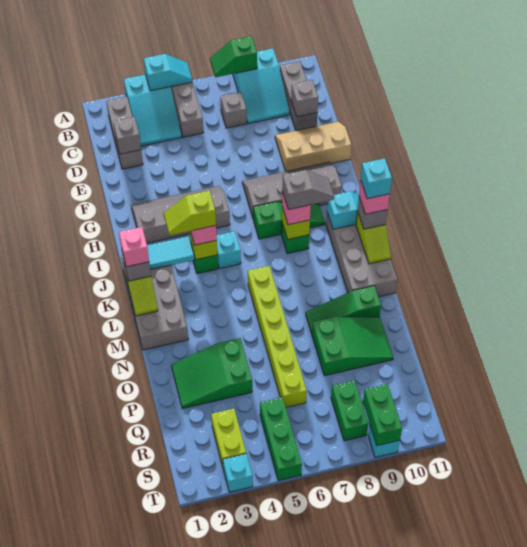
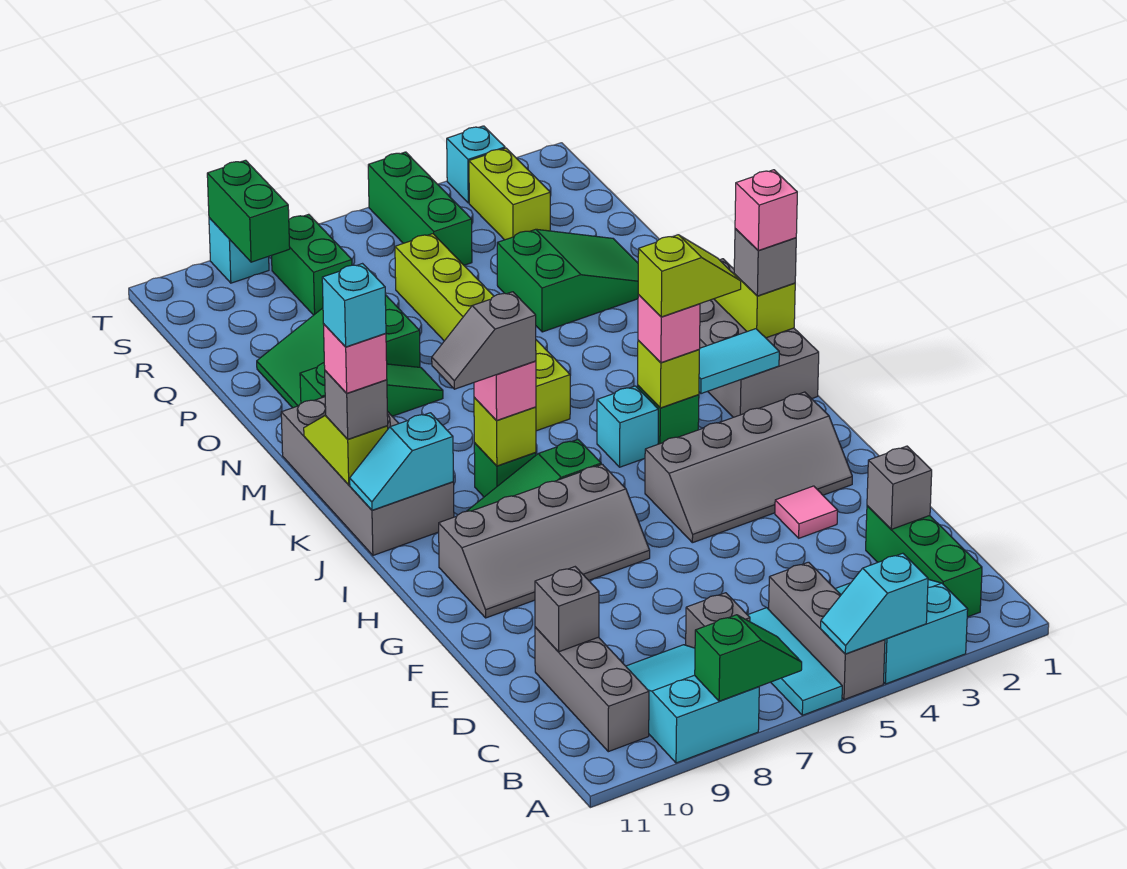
none -> cyan 1x3 tile [748,608,842,715]
grey 1x3 brick [106,97,143,169] -> green 1x3 brick [866,506,982,617]
tan 2x3 slope [275,122,351,172] -> none
none -> pink 1x1 tile [775,486,838,538]

